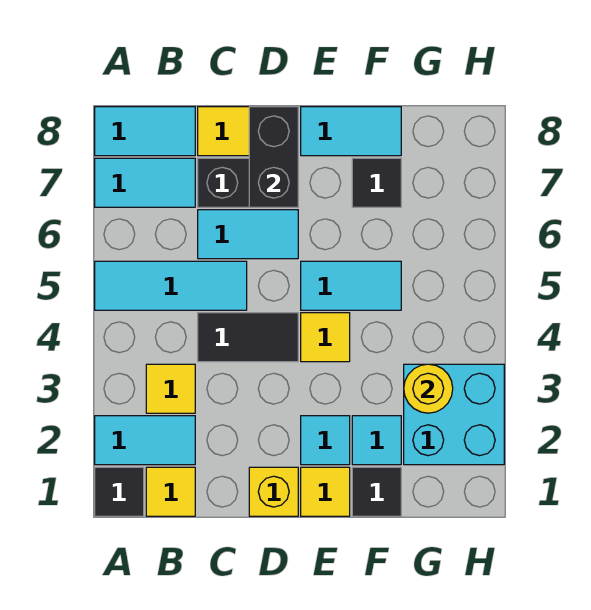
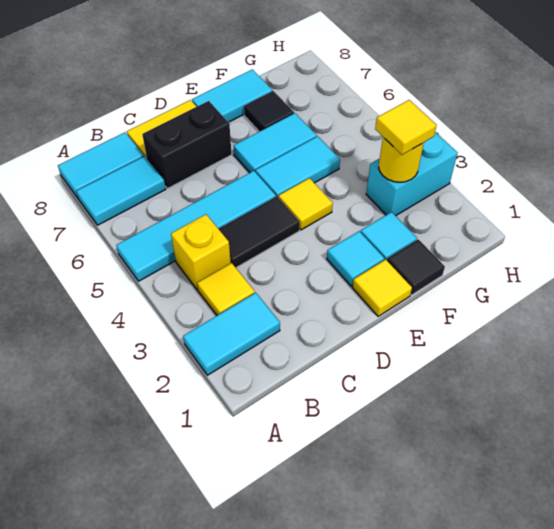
black 1x1 tile [95,467,144,516] -> none
cyan 1x3 tile [95,261,247,310] -> cyan 1x4 tile [116,171,276,281]
yellow 1x1 tile [146,467,195,516] -> yellow 1x1 tile moved to [375,100,437,155]
cyan 1x2 tile [198,210,298,259] -> cyan 1x2 tile moved to [234,113,317,172]
yellow 1x1 brick [249,467,298,516] -> yellow 1x1 brick moved to [171,214,231,290]
black 1x2 brick [249,107,298,207] -> none
cyan 2x2 brick [404,364,504,465] -> cyan 1x2 brick [366,132,458,216]

